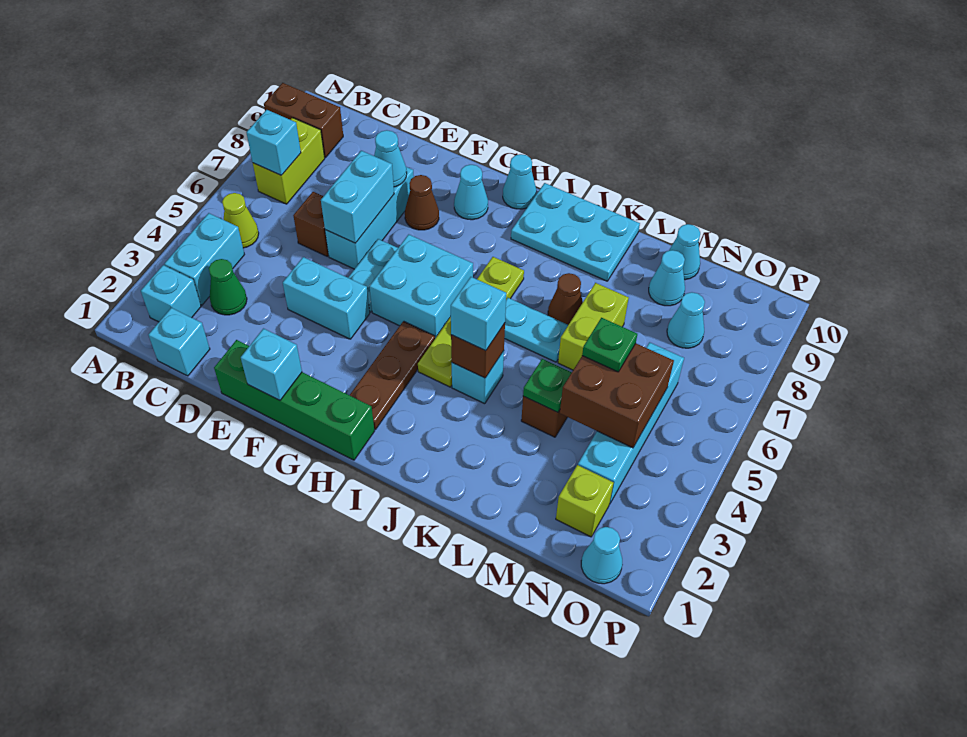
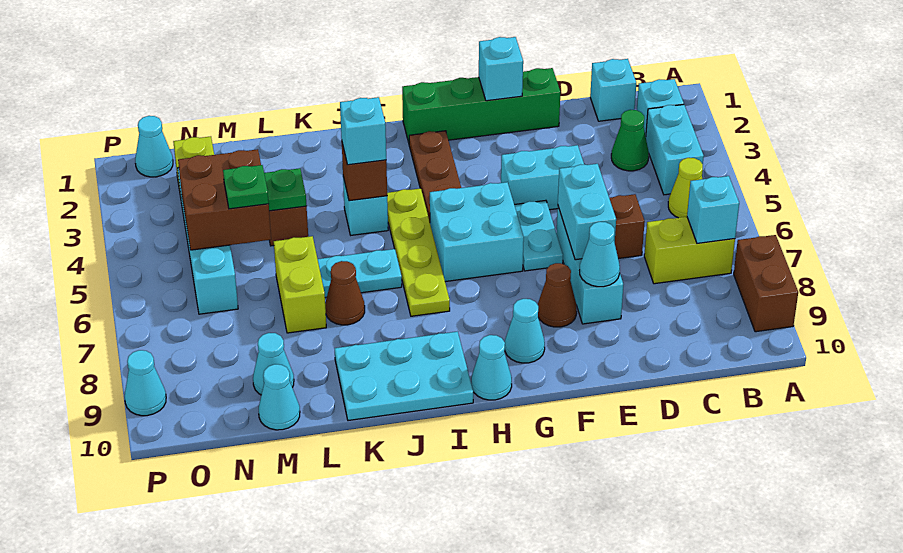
brown 1x2 brick [264,83,343,158] -> brown 1x2 brick turned to [734,235,798,332]
lime 1x2 brick [253,118,325,204] -> lime 1x2 brick turned to [644,217,735,284]
cyan 1x1 cone [667,292,705,348] -> cyan 1x1 cone moved to [125,350,166,416]

